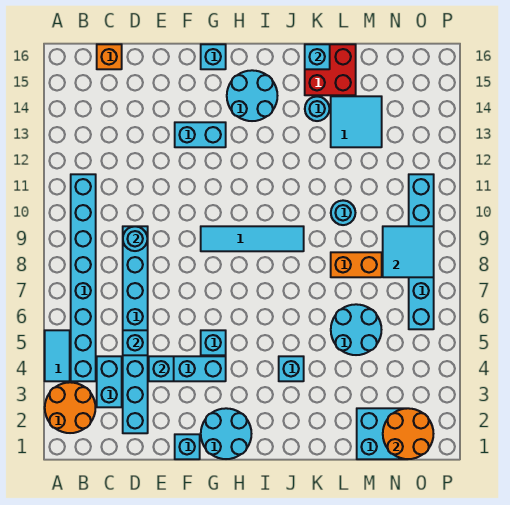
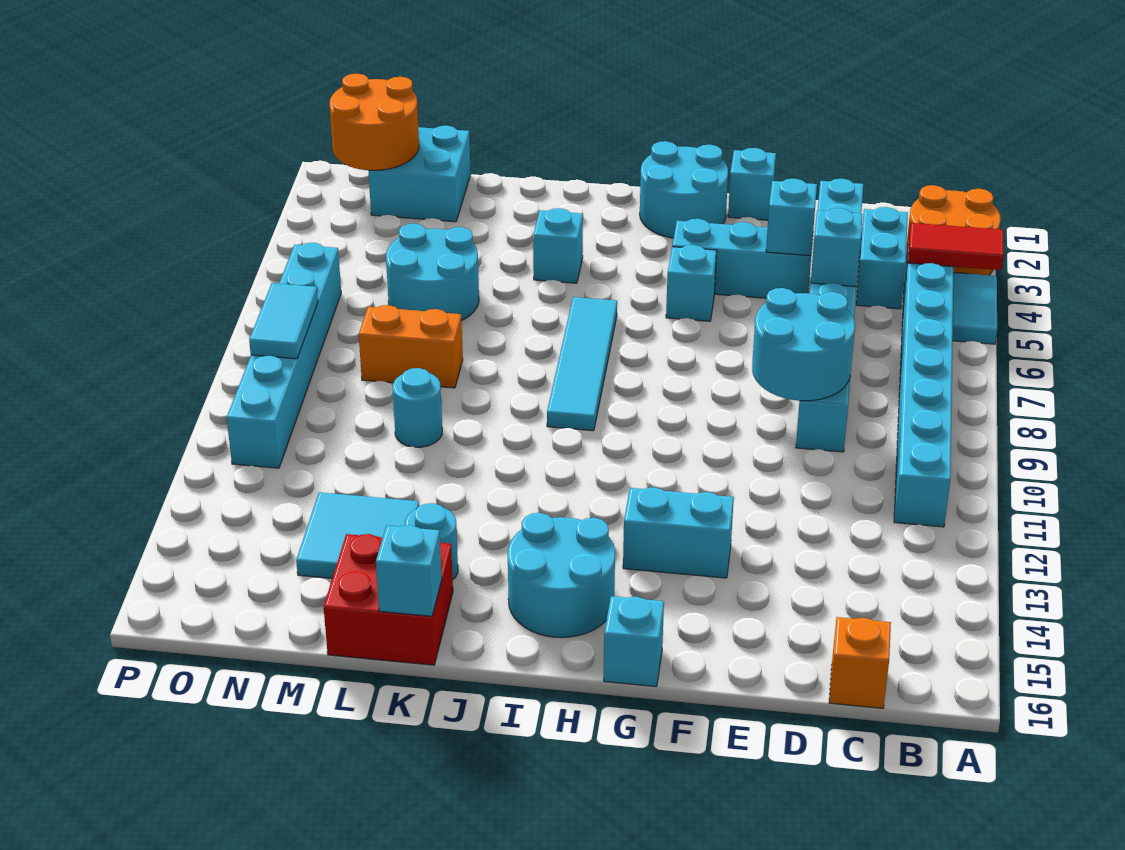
none -> red 1x2 tile [908,223,1004,270]
cyan 1x1 round brick [123,226,148,251] -> cyan 2x2 round brick [752,288,855,401]
cyan 1x4 tile [201,226,304,251] -> cyan 1x4 tile turned to [547,297,617,431]
cyan 2x2 tile [383,226,434,277] -> cyan 1x2 tile [249,283,318,359]

